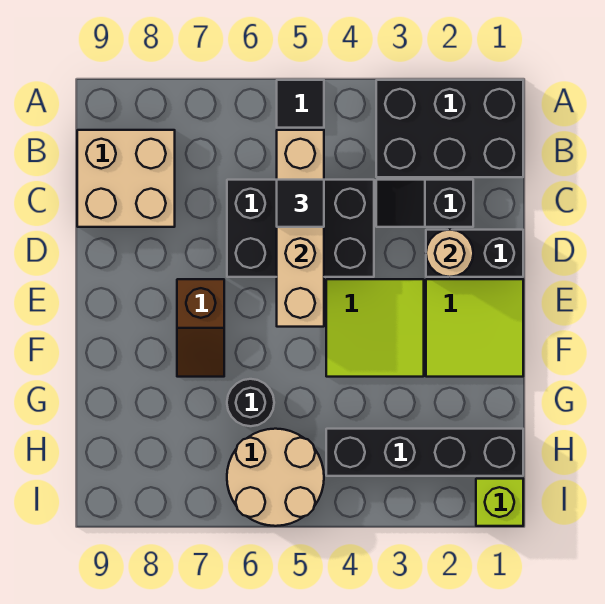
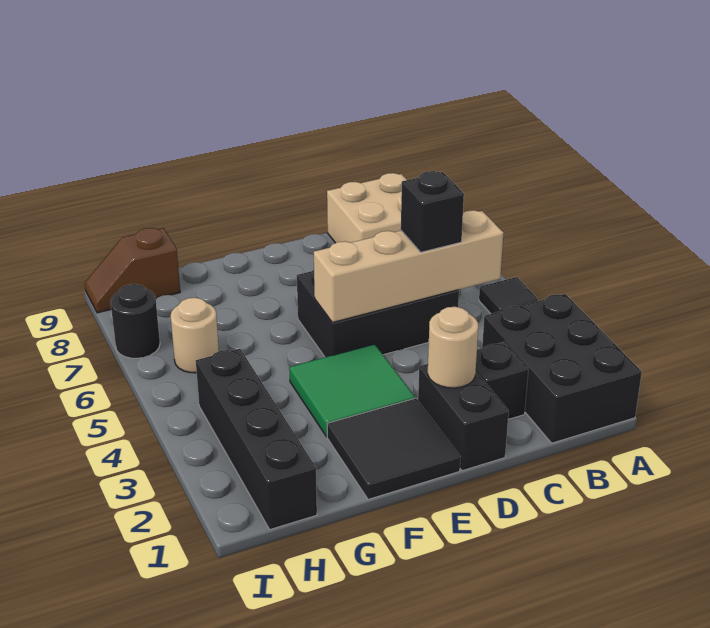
black 2x3 brick [227,180,374,277] -> black 2x3 brick turned to [297,269,459,357]
black 1x1 tile [277,180,324,227] -> black 1x1 brick [401,171,464,252]
lime 2x2 tile [426,279,523,377] -> black 2x2 tile [327,398,461,500]
lime 2x2 tile [326,279,424,377] -> green 2x2 tile [289,344,415,437]
brown 1x2 slope [177,279,224,377] -> brown 1x2 slope moved to [85,228,180,313]
black 1x1 round brick [227,379,274,426] -> black 1x1 round brick moved to [111,284,160,358]
tan 2x2 round brick [227,429,324,526] -> tan 1x1 round brick [171,298,219,373]
lime 1x1 brick [476,479,523,526] -> none

